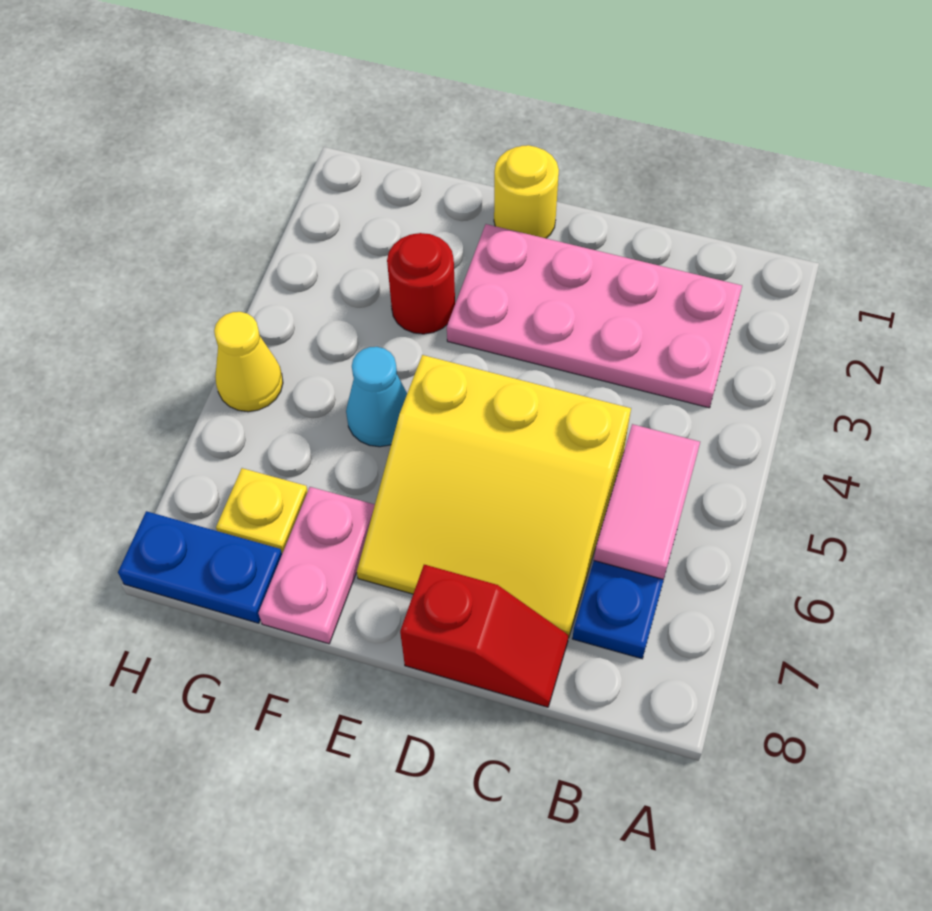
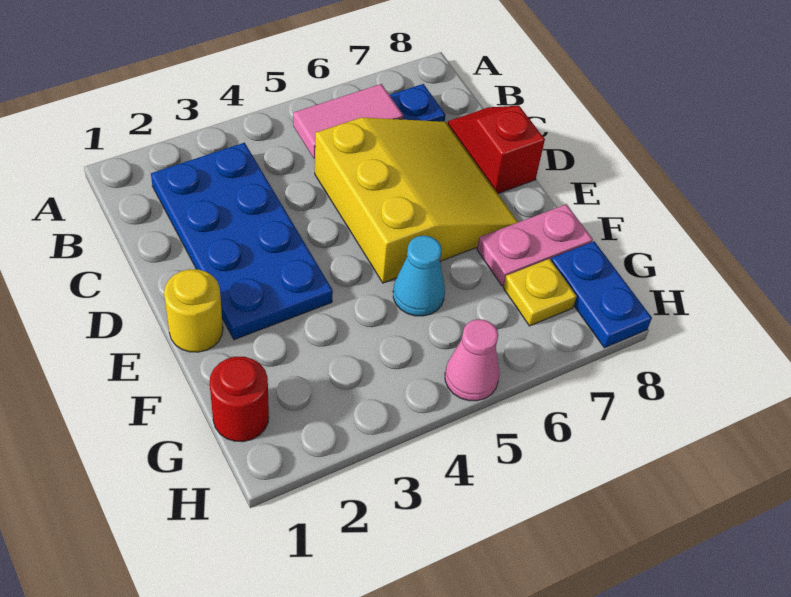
pink 2x4 plate [447,224,742,408] -> blue 2x4 plate [151,143,333,340]
red 1x1 round brick [387,233,455,334] -> red 1x1 round brick moved to [210,357,269,442]
yellow 1x1 cone [214,312,283,412] -> pink 1x1 cone [445,319,499,401]

